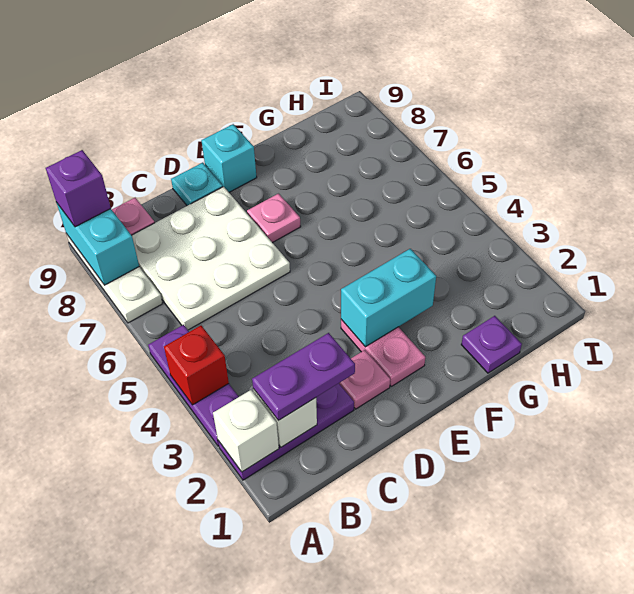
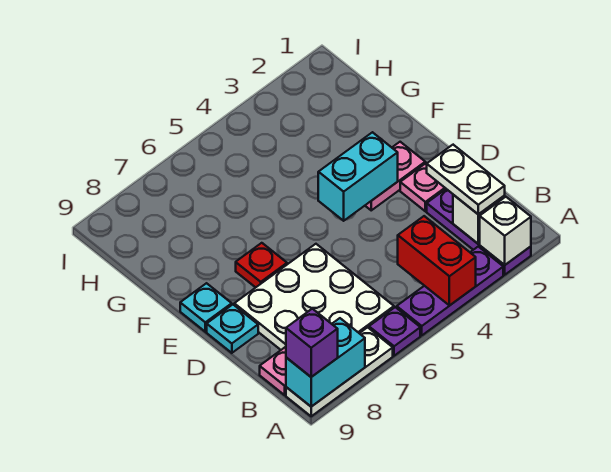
red 1x1 brick [164,326,229,405] -> red 1x2 brick [398,216,476,305]
purple 1x2 plate [252,333,355,421] -> white 1x2 plate [427,145,505,214]
cyan 1x2 brick [341,249,436,347] -> cyan 1x2 brick turned to [318,132,398,221]
pink 1x1 plate [247,194,301,243] -> red 1x1 plate [236,243,287,288]
cyan 1x1 brick [201,124,257,192] -> cyan 1x1 plate [180,283,232,332]
purple 1x1 plate [461,316,522,373] -> purple 1x1 plate moved to [369,307,420,356]

